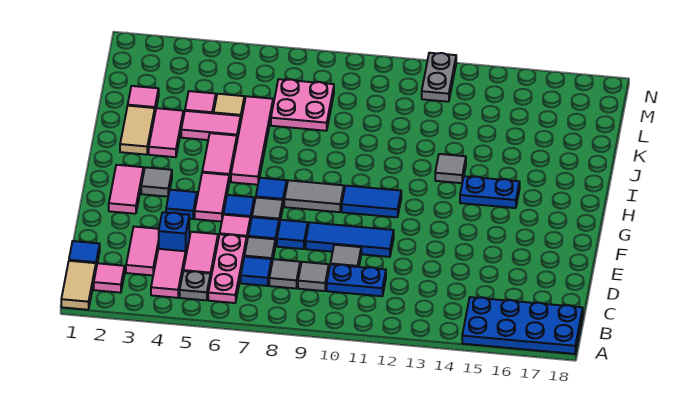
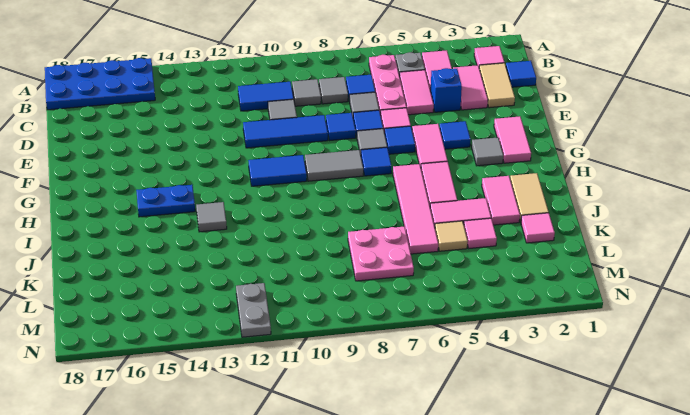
tan 1x2 tile [61,261,96,310] -> tan 1x2 tile moved to [479,63,515,108]
blue 1x2 plate [327,264,386,296] -> blue 1x2 tile [238,82,294,111]

